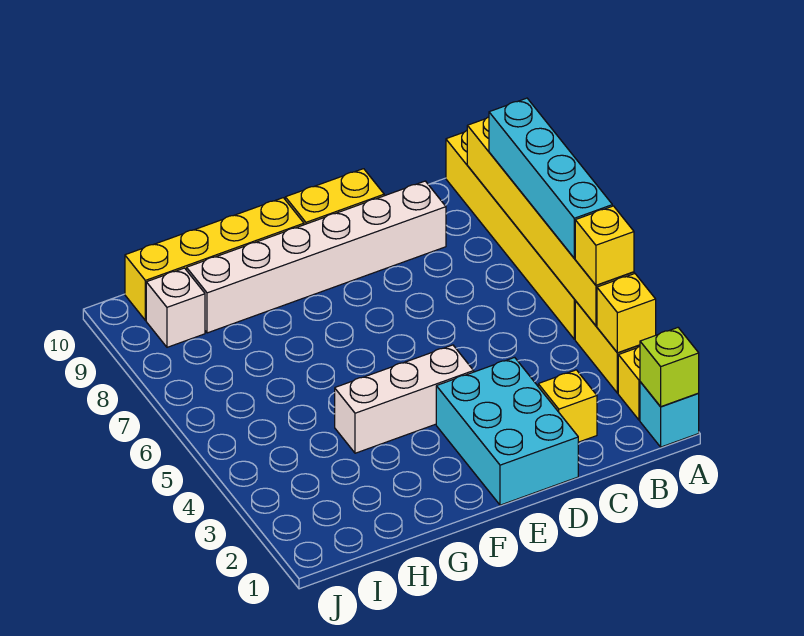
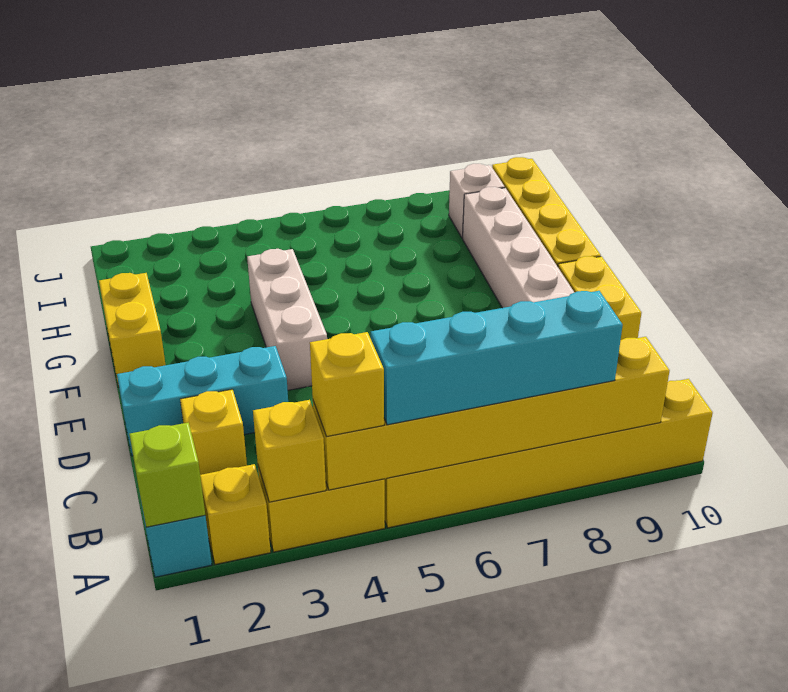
cyan 2x3 brick [436,357,578,505] -> cyan 1x3 brick [117,346,288,456]
none -> yellow 1x2 brick [99,273,166,387]

